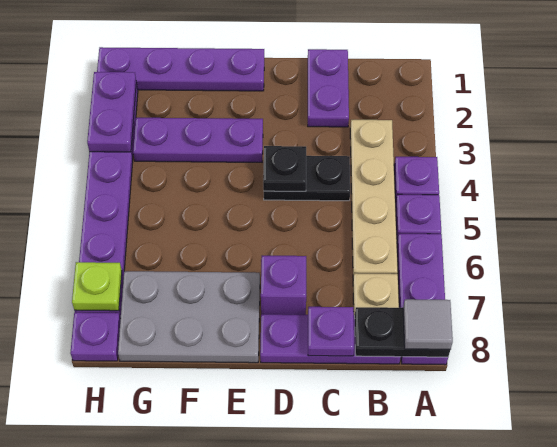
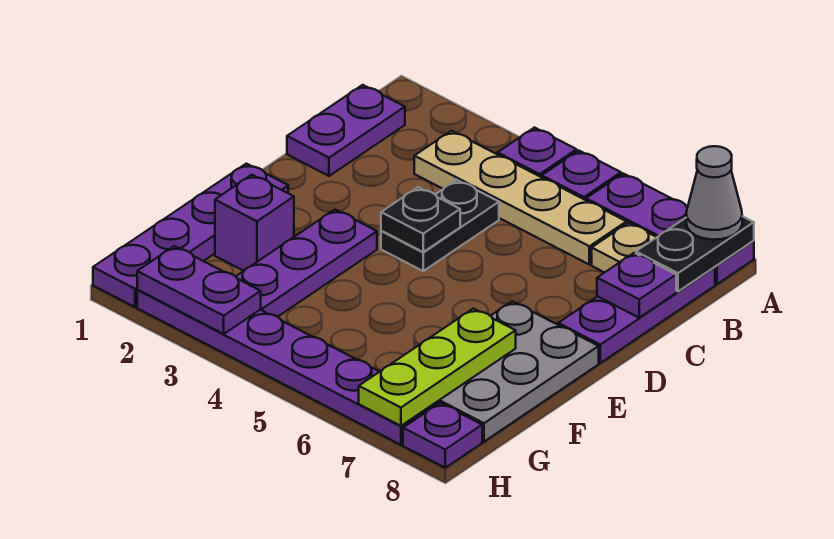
grey 1x1 tile [403,299,453,349] -> grey 1x1 cone [686,146,742,240]
purple 1x2 plate [308,49,349,127] -> purple 1x2 plate turned to [287,85,405,176]
purple 1x1 brick [261,255,306,315] -> purple 1x1 brick moved to [215,175,294,271]
lime 1x1 plate [72,262,122,311] -> lime 1x3 plate [359,309,516,426]

